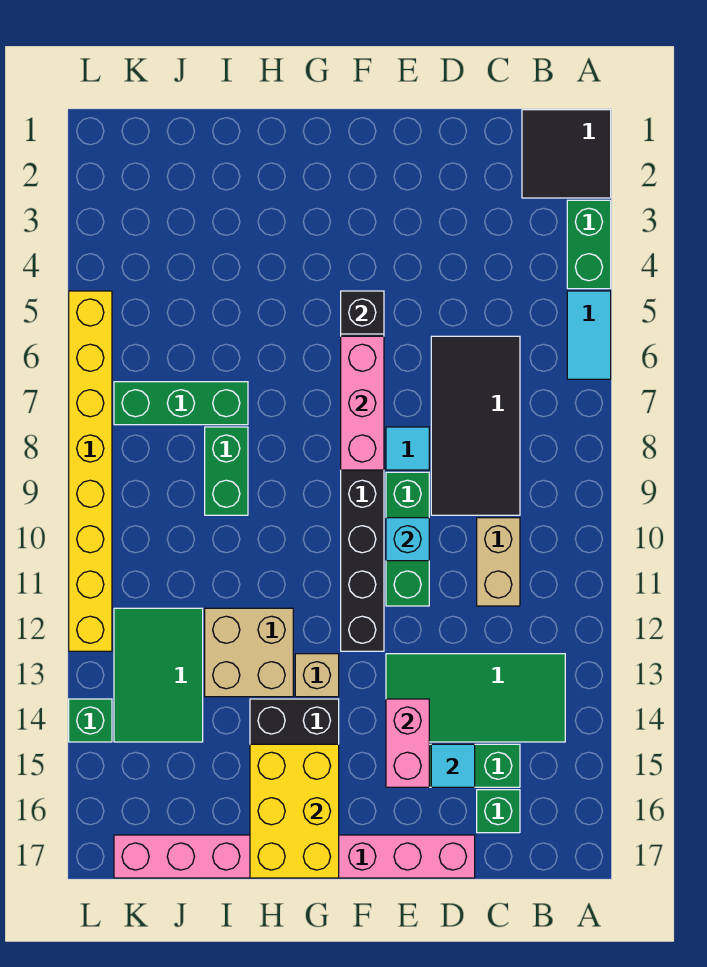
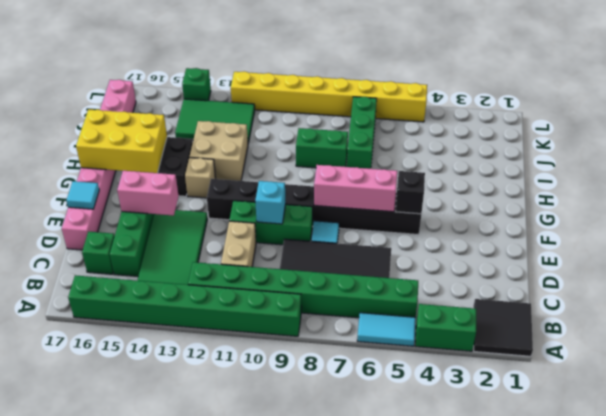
none -> green 1x8 brick [68,275,301,336]
none -> green 1x8 brick [188,262,418,318]
tan 1x2 brick [477,518,520,606] -> tan 1x2 brick turned to [221,221,256,267]
cyan 1x1 tile [431,744,475,787] -> cyan 1x1 tile moved to [67,181,99,209]

